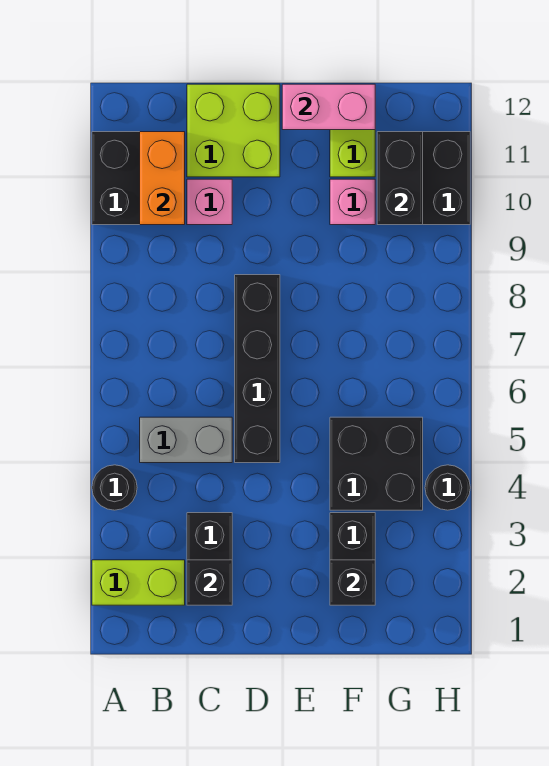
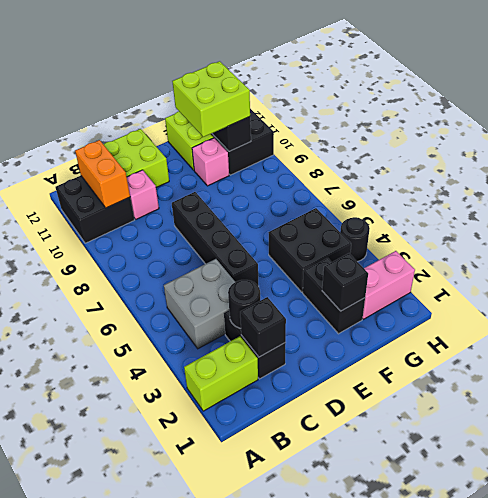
black 1x1 round brick [92,465,137,510] -> black 1x1 round brick moved to [228,280,260,328]
grey 1x2 brick [140,417,232,463] -> grey 2x2 brick [164,259,235,349]
pink 1x2 brick [282,84,375,130] -> pink 1x2 brick moved to [362,251,415,319]
none -> lime 2x2 brick [172,61,250,137]

